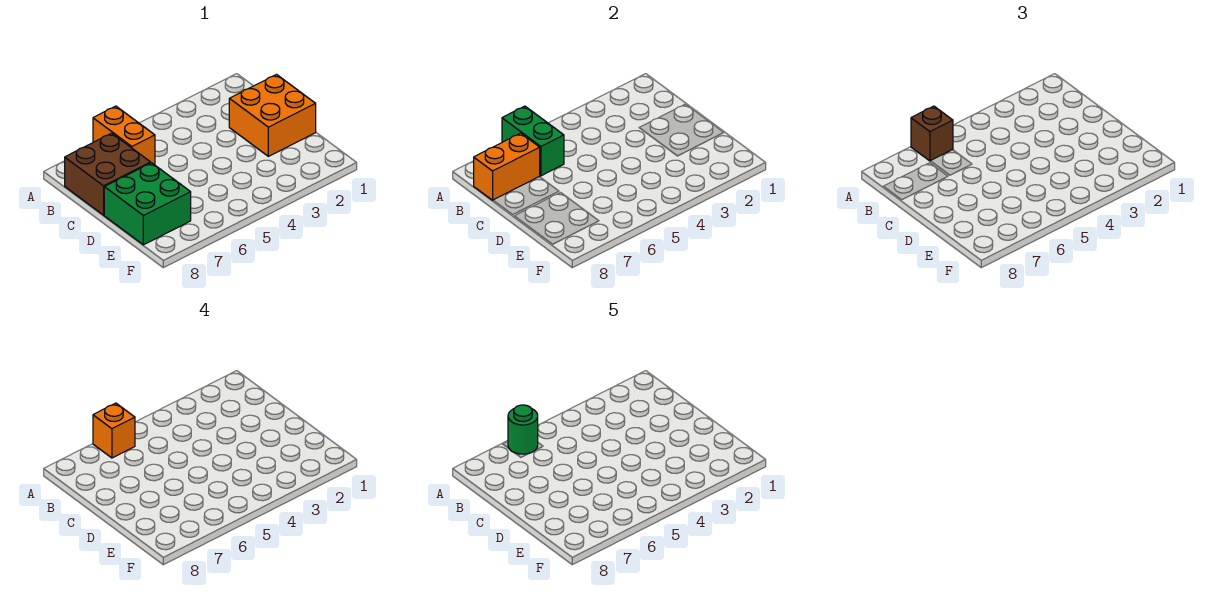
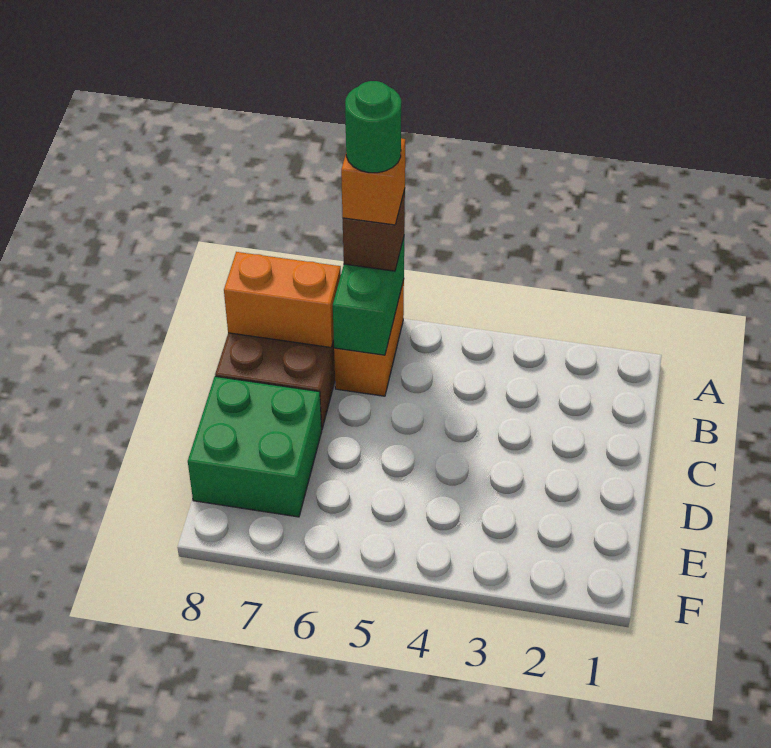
orange 2x2 brick [229,75,316,156] -> none

